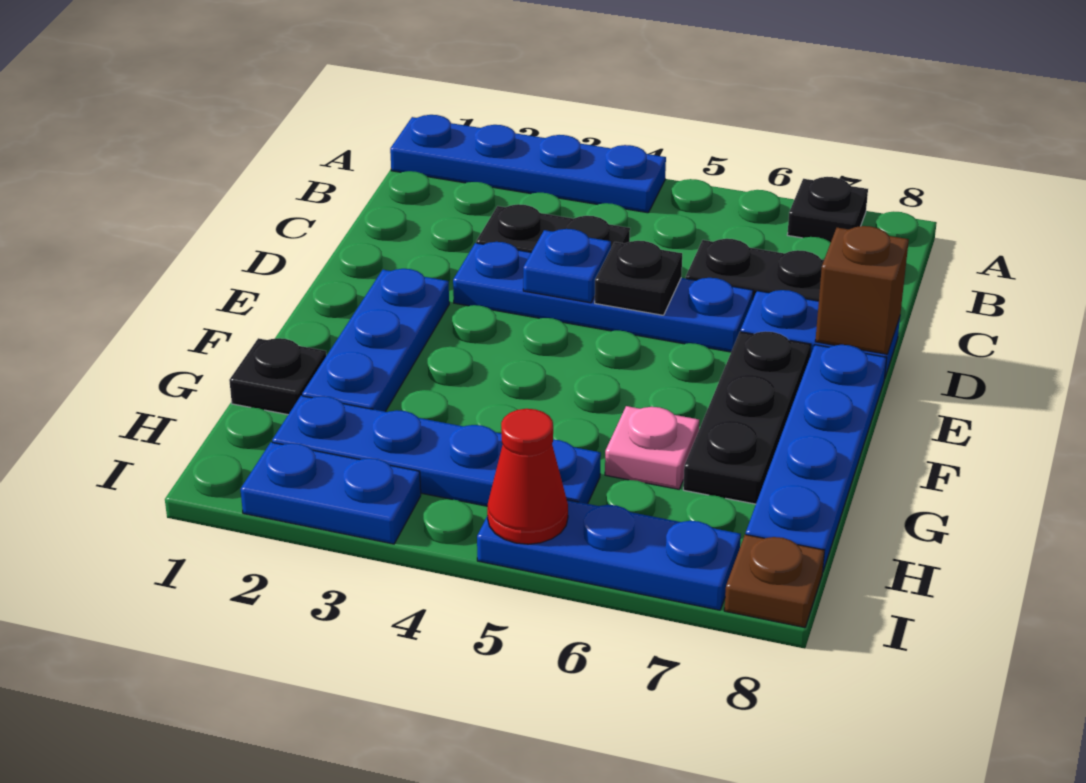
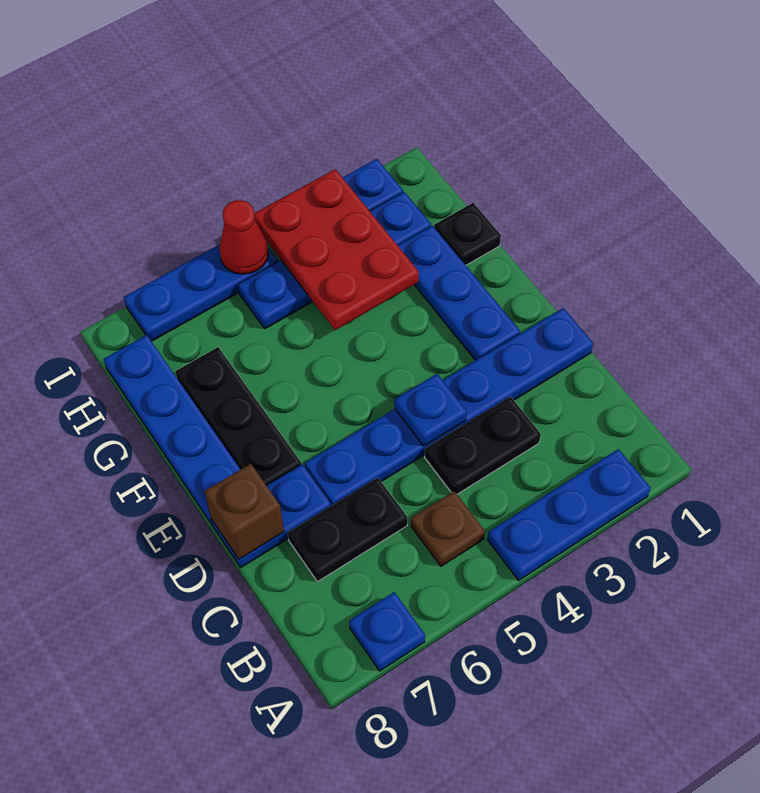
blue 1x4 plate [390,115,666,213] -> blue 1x3 plate [488,449,651,580]
black 1x1 plate [787,177,868,242] -> blue 1x1 plate [349,592,425,671]
blue 1x4 plate [453,242,753,352] -> blue 1x6 plate [305,308,593,506]
black 1x1 plate [595,241,682,315] -> none
none -> red 2x3 plate [254,169,419,330]
pink 1x1 plate [605,406,699,489] -> none
brown 1x1 plate [724,535,825,628] -> brown 1x1 plate moved to [411,491,485,566]

